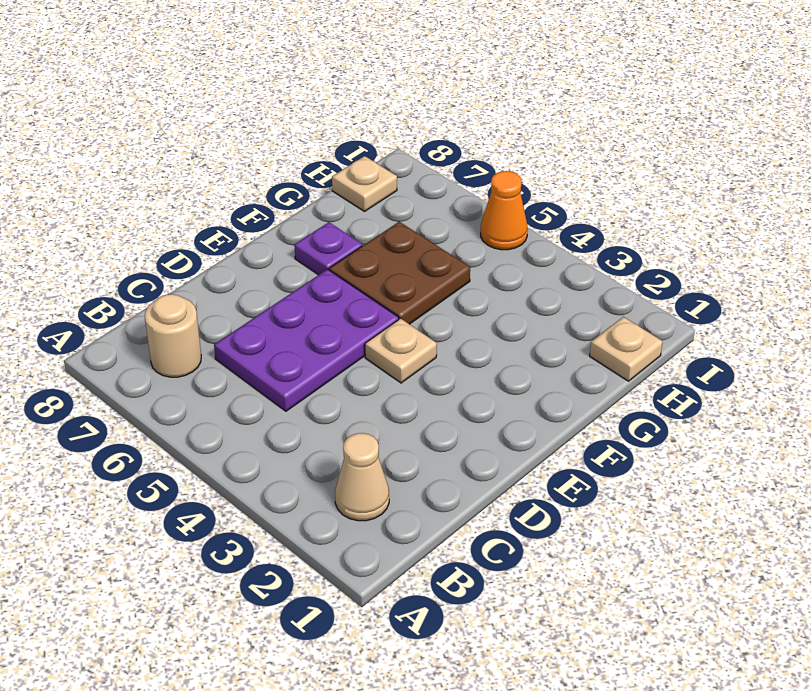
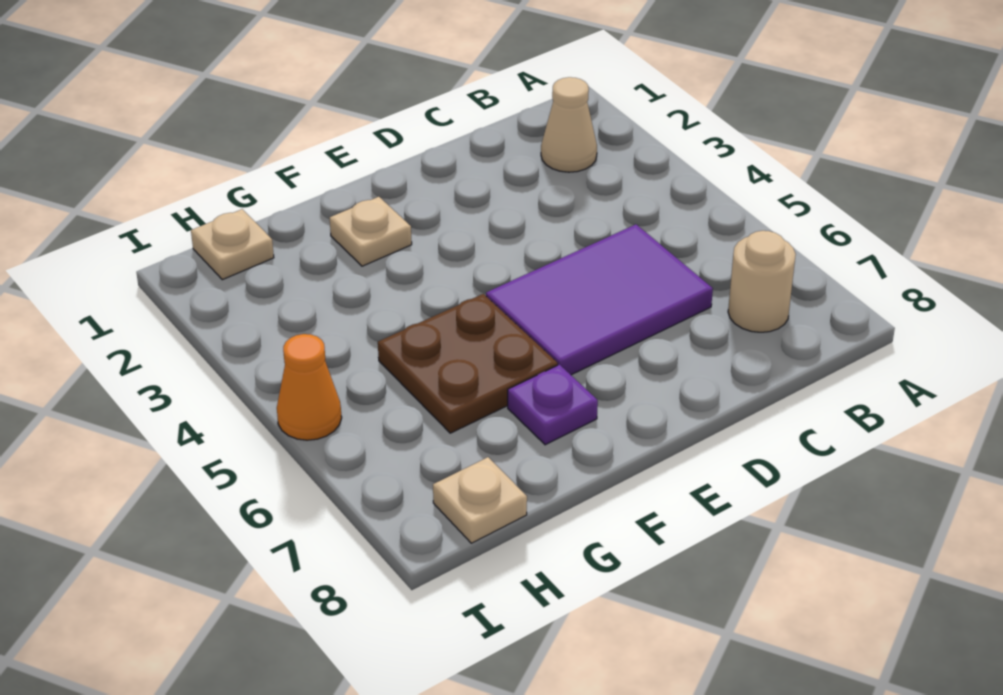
purple 2x3 plate [214,269,399,411] -> purple 2x3 tile [486,225,713,375]
tan 1x1 plate [365,318,437,383] -> tan 1x1 plate moved to [330,197,412,266]

